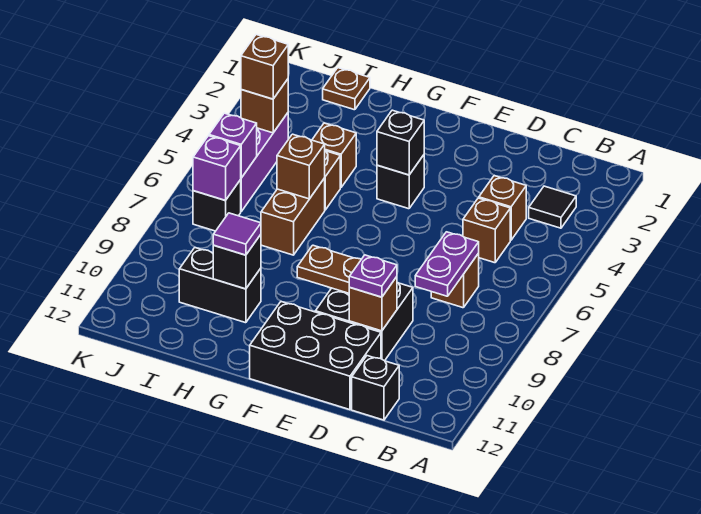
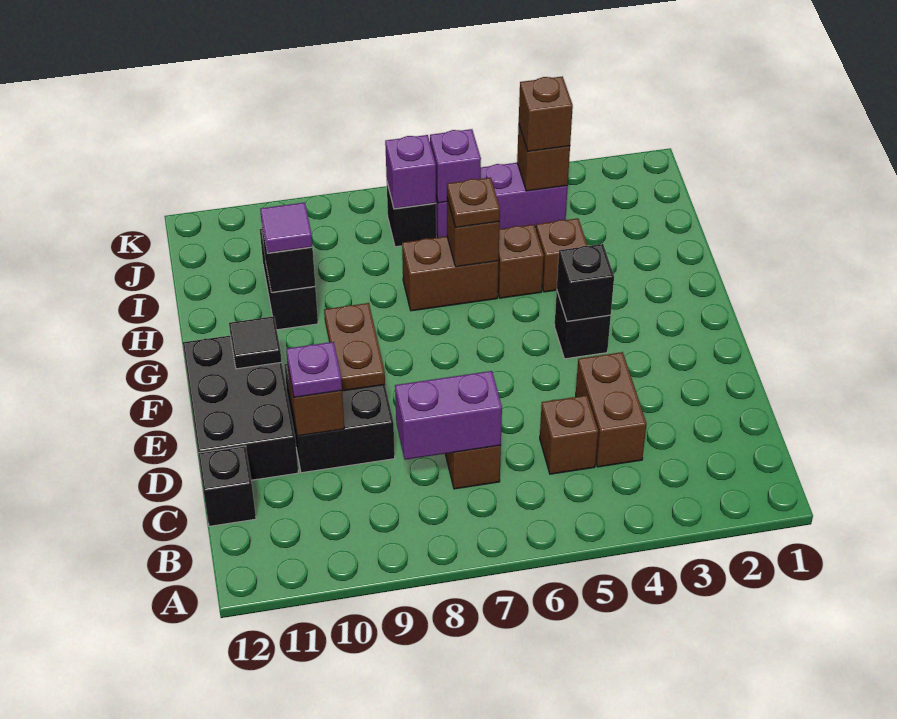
black 1x1 tile [529,186,576,228] -> black 1x1 tile moved to [229,316,282,369]
brown 1x1 brick [479,176,526,240] -> brown 1x2 brick [576,352,647,467]
purple 1x2 plate [415,232,479,296] -> purple 1x2 brick [395,371,502,460]
brown 1x1 plate [323,68,370,110] -> brown 1x1 plate moved to [447,178,500,227]

